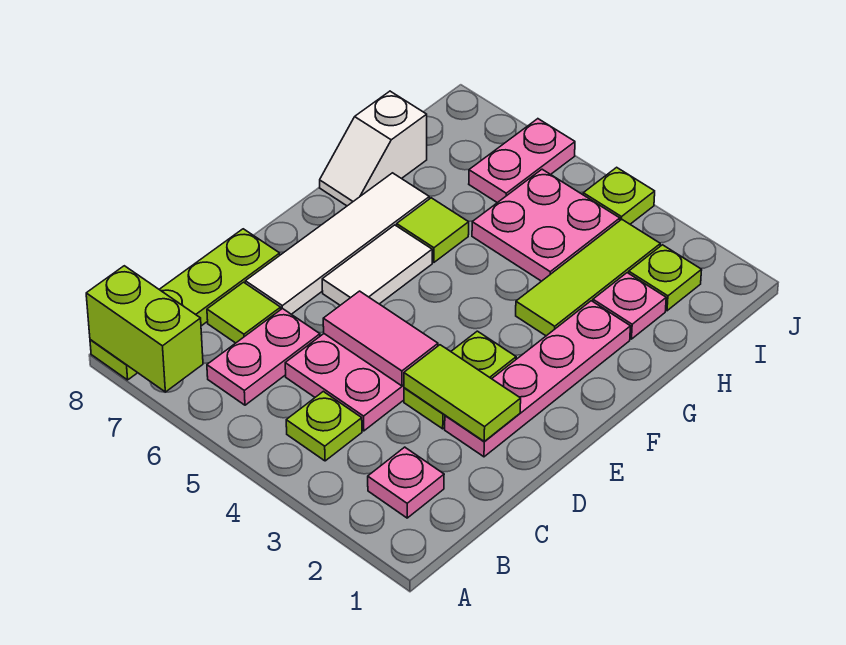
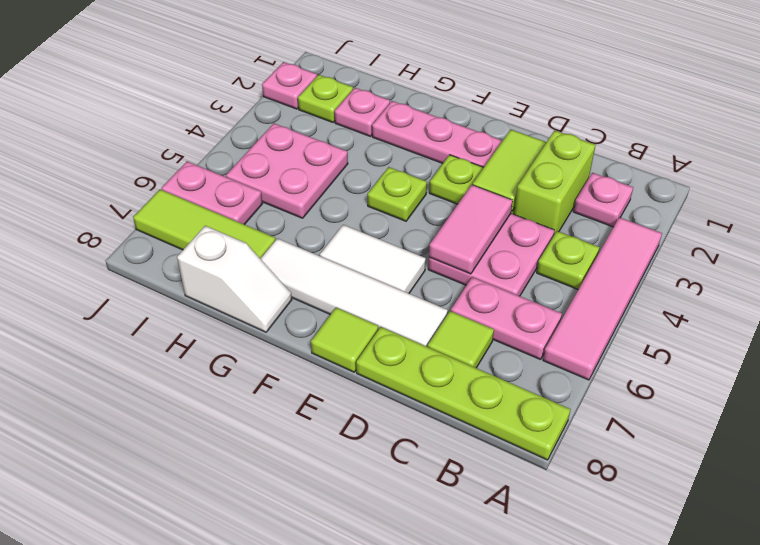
none -> pink 1x4 tile [543,217,662,380]
lime 1x2 brick [86,266,203,392] -> lime 1x2 brick moved to [514,130,595,234]
lime 1x3 tile [516,219,660,336] -> lime 1x3 tile moved to [133,189,275,258]
lime 1x1 tile [397,198,469,262] -> lime 1x1 tile moved to [311,307,378,372]
none -> pink 1x1 plate [262,62,317,109]
lime 1x1 plate [583,167,655,224] -> lime 1x1 plate moved to [368,167,427,221]

